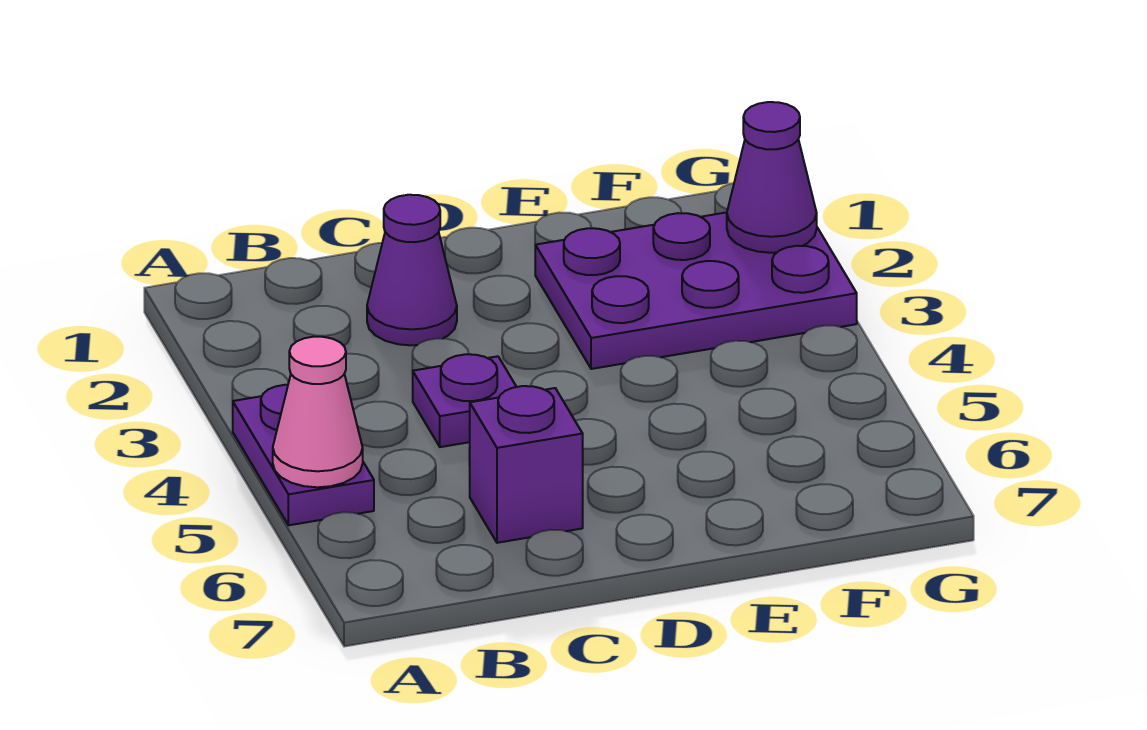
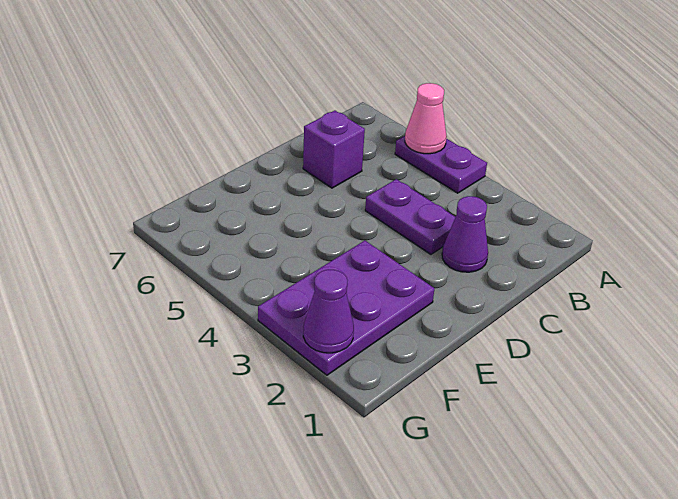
purple 1x1 plate [413,354,516,447] -> purple 1x2 plate [365,179,455,254]

